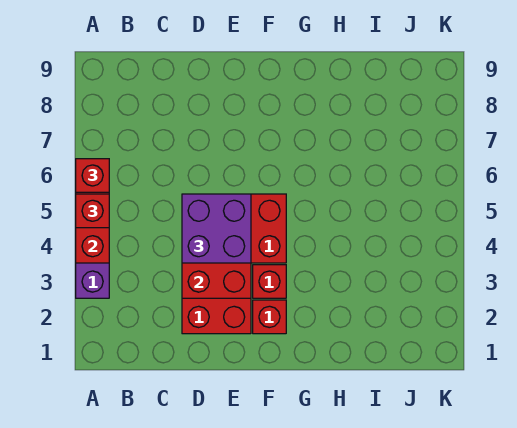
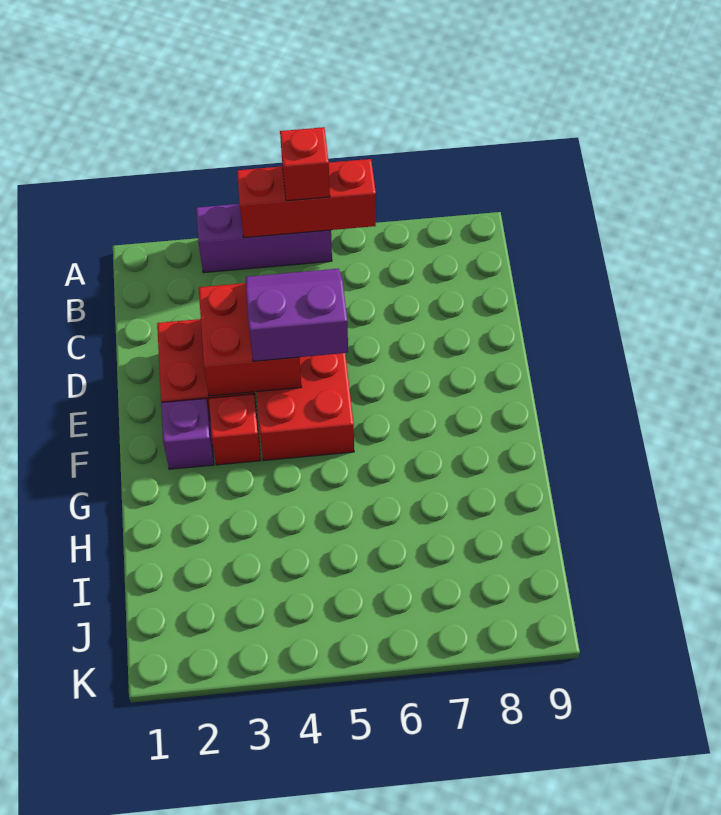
red 1x1 brick [76,159,109,192] -> none
purple 2x2 brick [182,194,251,263] -> purple 2x2 slope [246,269,348,361]
red 1x1 brick [253,300,286,334] -> purple 1x1 brick [161,399,214,469]

